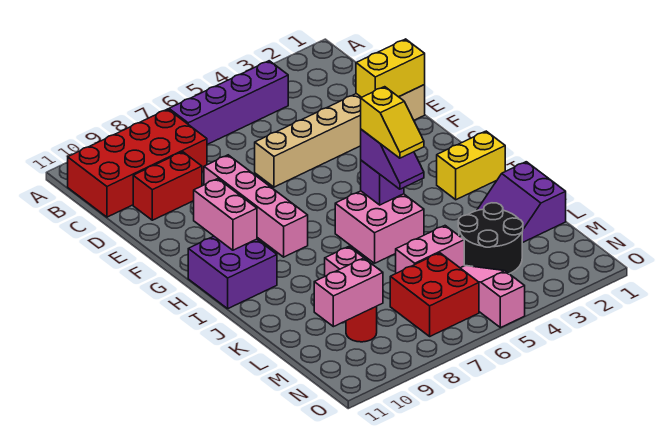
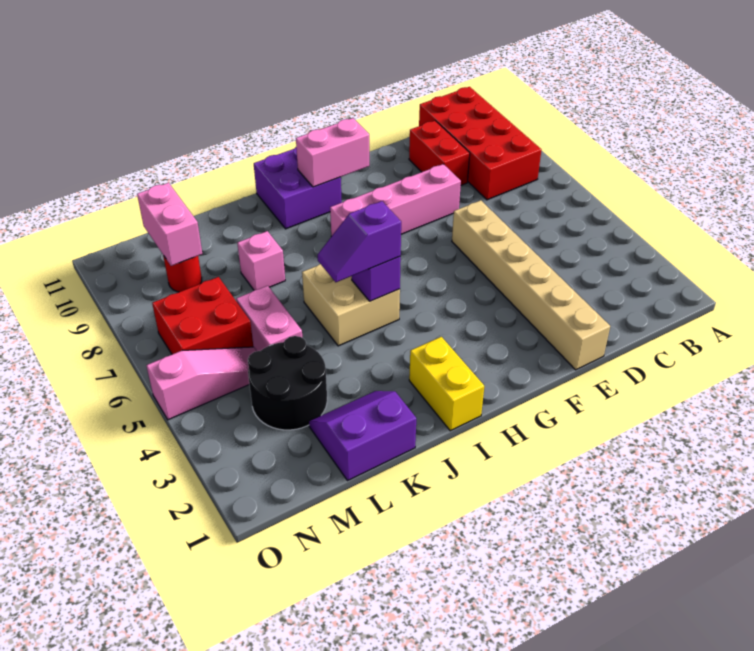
purple 1x4 brick [169,61,288,144] -> none
yellow 1x2 brick [356,39,425,97] -> none
pink 2x2 brick [335,191,424,263] -> tan 2x2 brick [302,264,400,346]
yellow 1x2 slope [361,87,424,158] -> none

